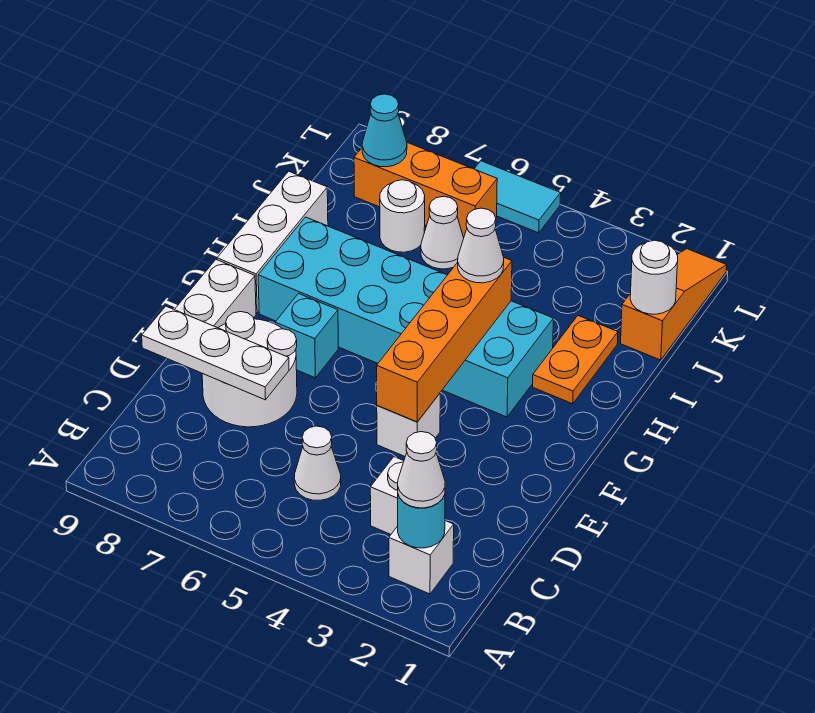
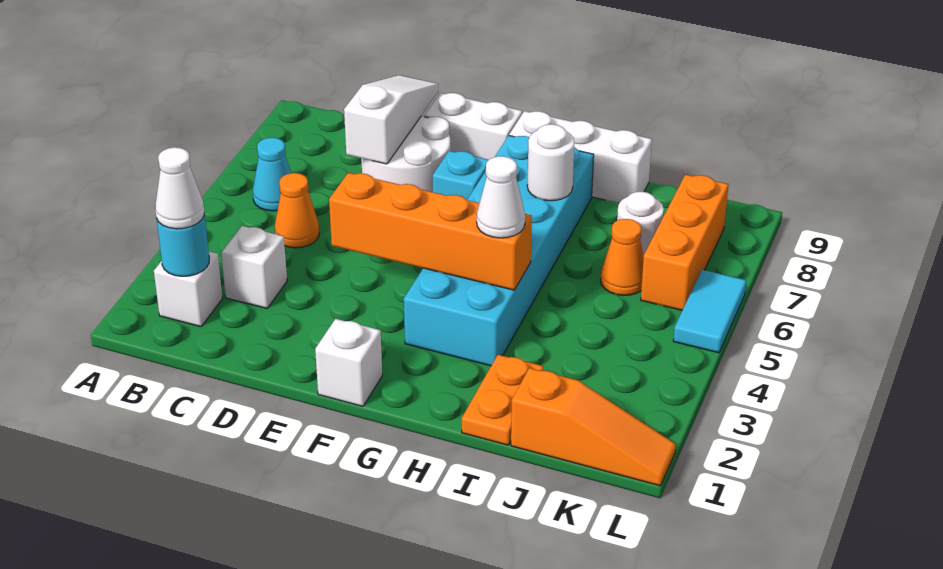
white 1x1 cone [294,426,341,500] -> orange 1x1 cone [275,173,319,248]
white 1x3 plate [142,306,289,400] -> white 1x3 slope [344,75,438,164]
white 1x1 brick [377,394,440,456] -> white 1x1 brick moved to [315,319,382,406]
orange 1x2 plate [533,316,618,404] -> orange 1x2 plate turned to [462,355,543,445]
white 1x1 round brick [630,240,678,314] -> white 1x1 round brick moved to [527,124,574,201]
white 1x1 cone [421,196,464,269] -> orange 1x1 cone [601,219,644,295]
cyan 1x1 cone [362,94,407,167] -> cyan 1x1 cone moved to [253,138,291,211]

